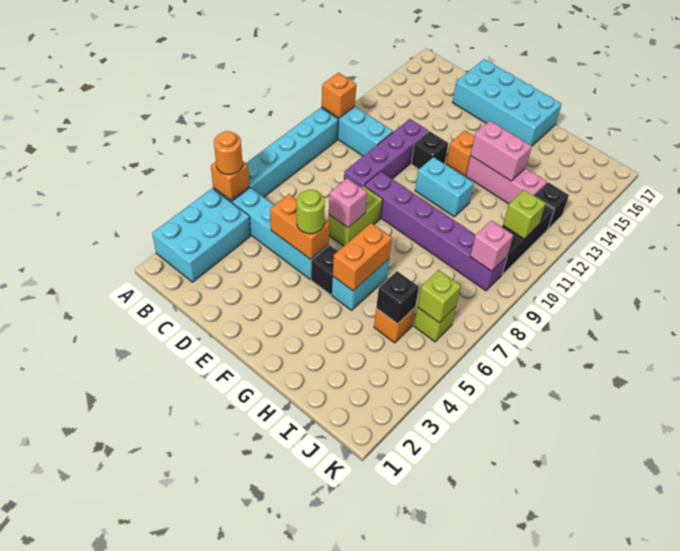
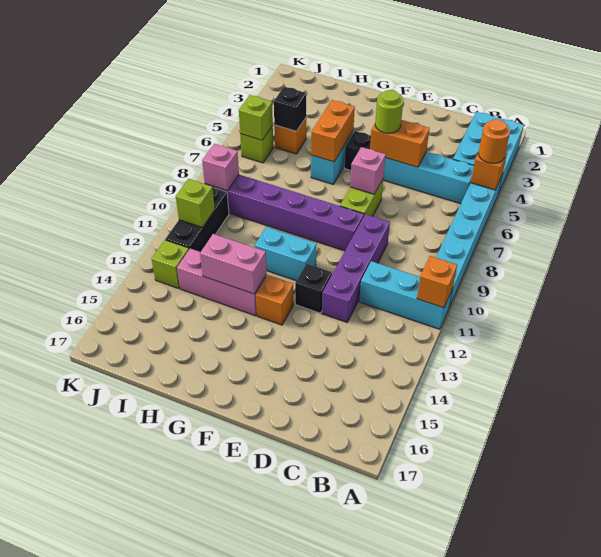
cyan 2x4 brick [453,59,562,146] -> none
black 1x1 brick [534,182,569,229] -> lime 1x1 brick [152,240,189,289]

